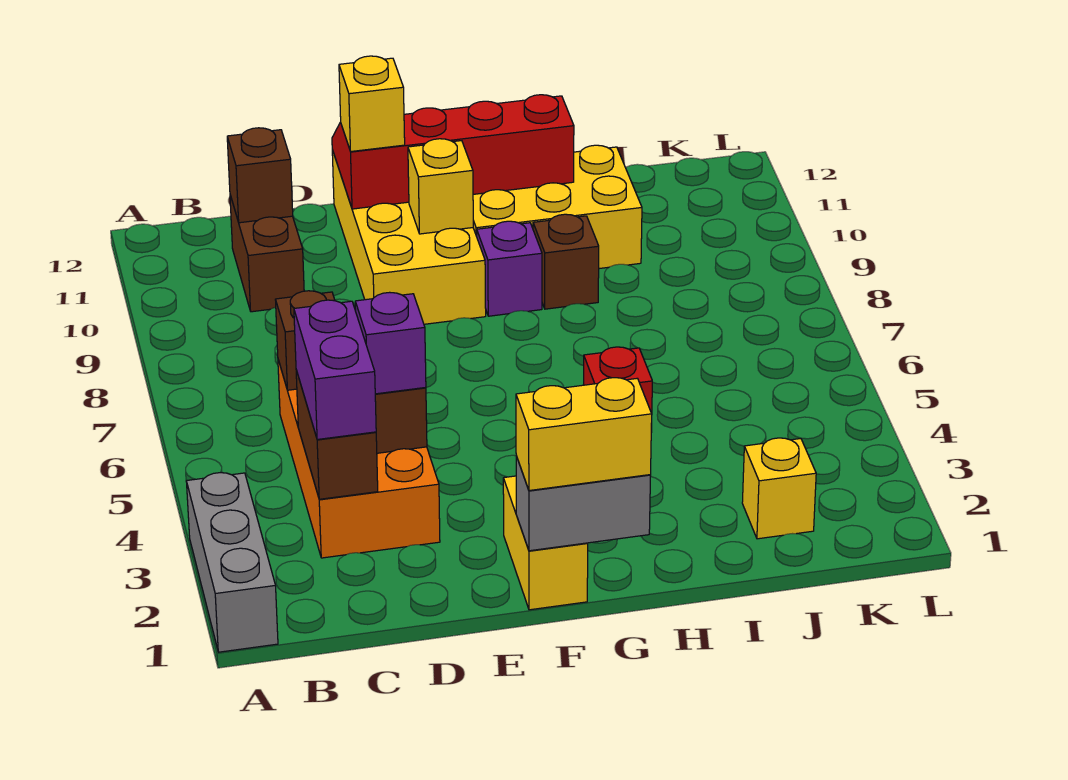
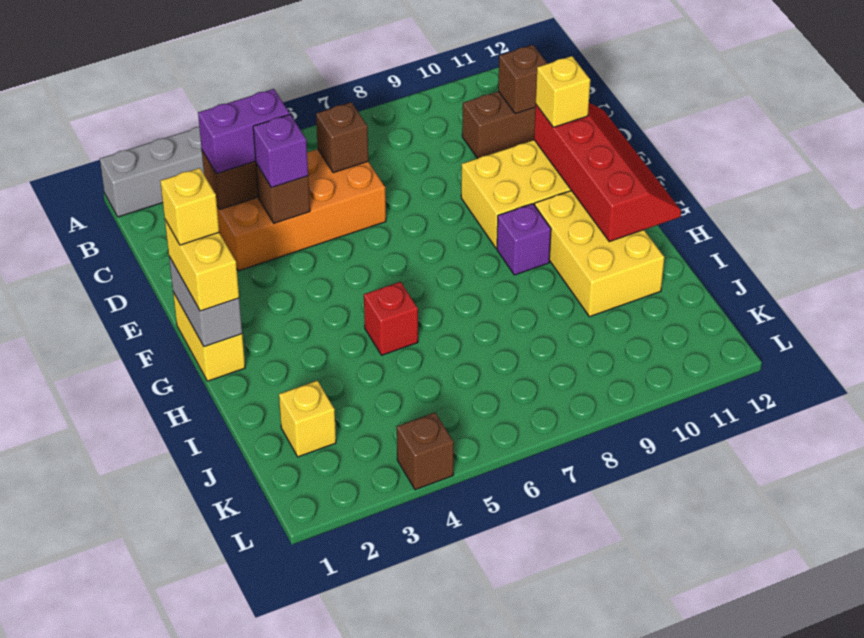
yellow 1x2 brick [503,476,588,610] -> yellow 1x2 brick turned to [173,292,245,381]
yellow 1x1 brick [408,139,473,234] -> yellow 1x1 brick moved to [160,168,219,245]
brown 1x1 brick [533,214,599,309] -> brown 1x1 brick moved to [397,413,454,490]

